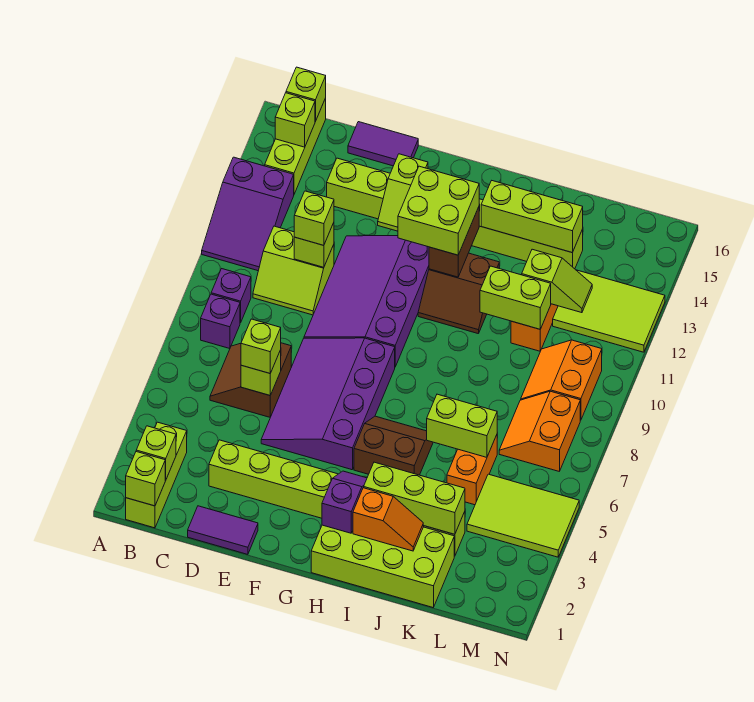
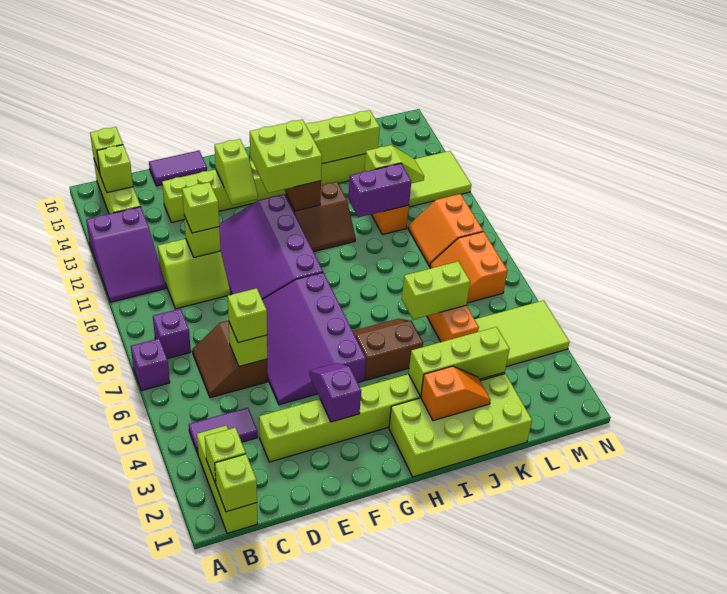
purple 1x1 brick [211,269,251,323] -> purple 1x1 brick moved to [131,339,170,391]
purple 1x2 tile [188,506,258,554] -> purple 1x2 tile moved to [189,408,258,454]
purple 1x2 slope [322,471,367,533] -> purple 1x2 slope moved to [309,363,361,422]
lime 1x2 brick [480,266,551,329] -> purple 1x2 brick [348,163,411,217]

